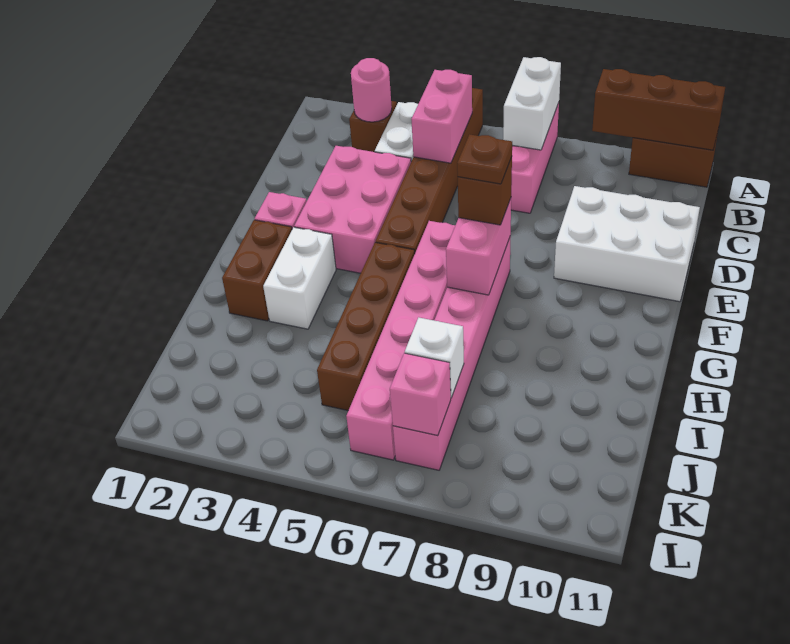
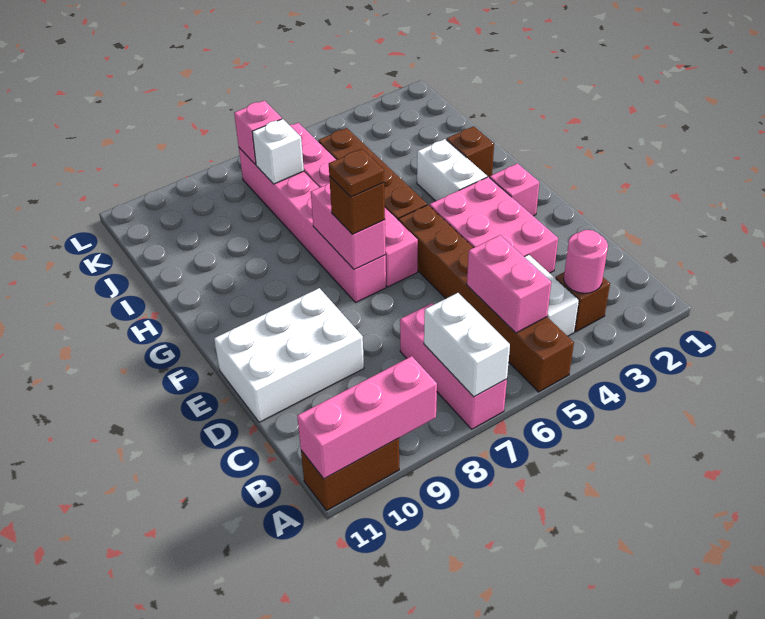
brown 1x3 brick [592,69,725,150] -> pink 1x3 brick [297,356,437,479]
brown 1x2 brick [222,220,292,321] -> brown 1x1 brick [447,126,494,177]

